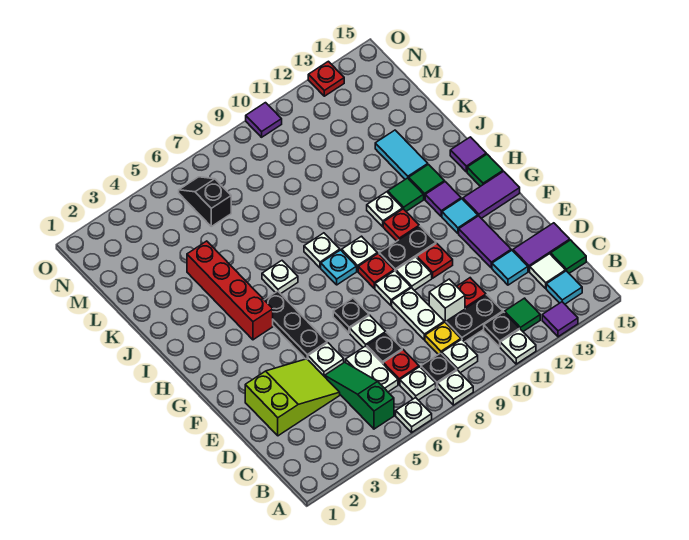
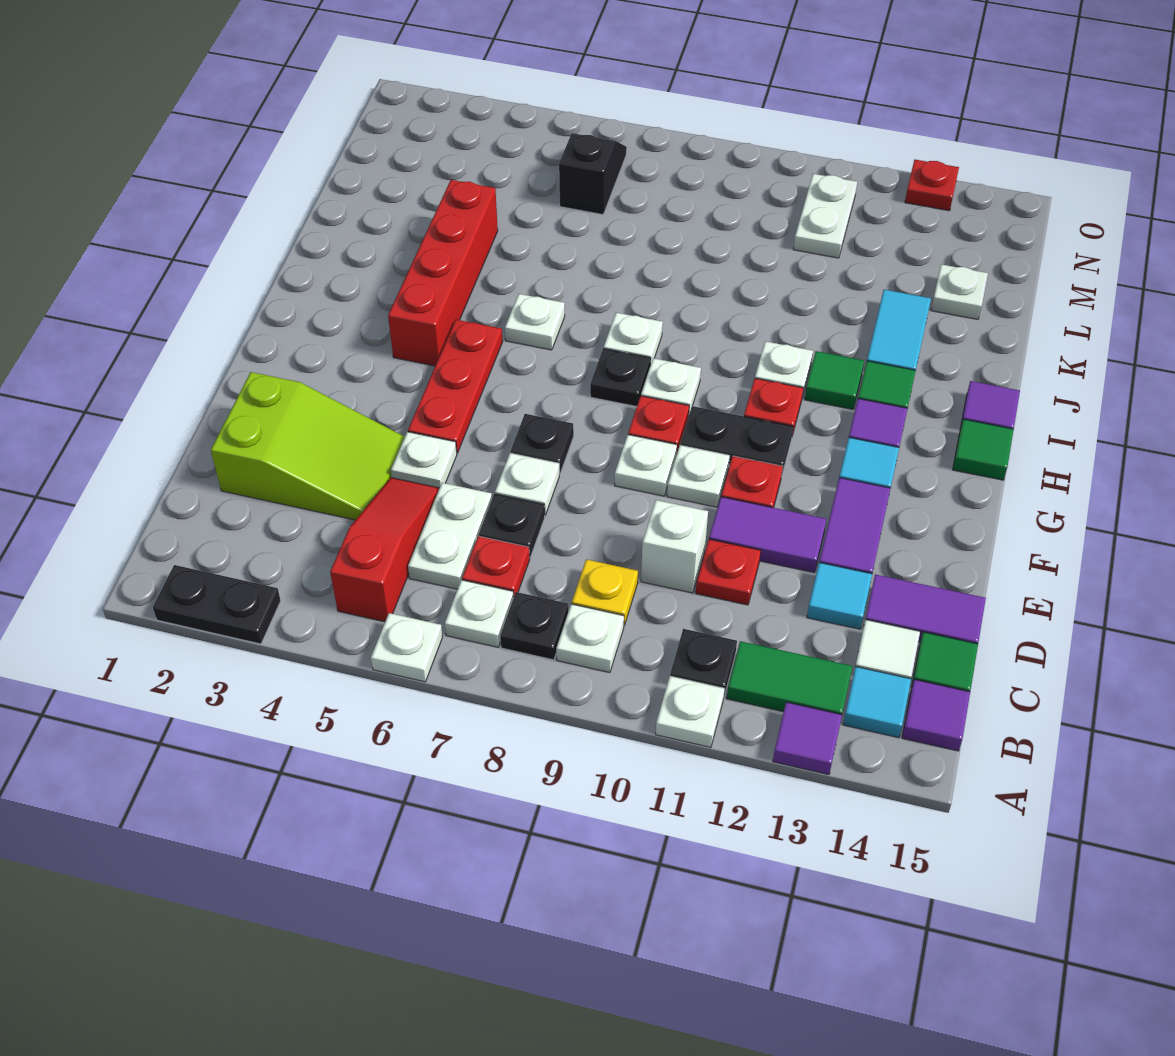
white 1x1 plate [438,370,473,405] -> white 1x1 plate moved to [931,264,988,319]
green 1x3 slope [325,362,394,429] -> red 1x3 slope [330,478,439,622]
green 1x1 tile [505,298,540,331] -> green 1x2 tile [727,641,852,715]
black 1x2 plate [446,295,503,342] -> black 1x2 plate moved to [153,565,281,644]
white 1x2 plate [392,288,444,340] -> white 1x2 plate moved to [793,174,857,258]
black 1x3 plate [265,291,327,359] -> red 1x3 plate [408,320,503,453]
purple 1x2 tile [463,171,520,218] -> purple 1x2 tile moved to [709,497,826,572]
cyan 1x1 plate [321,250,357,285] -> black 1x1 plate [590,348,651,407]
purple 1x1 tile [246,103,282,137] -> purple 1x1 tile moved to [902,680,970,751]

